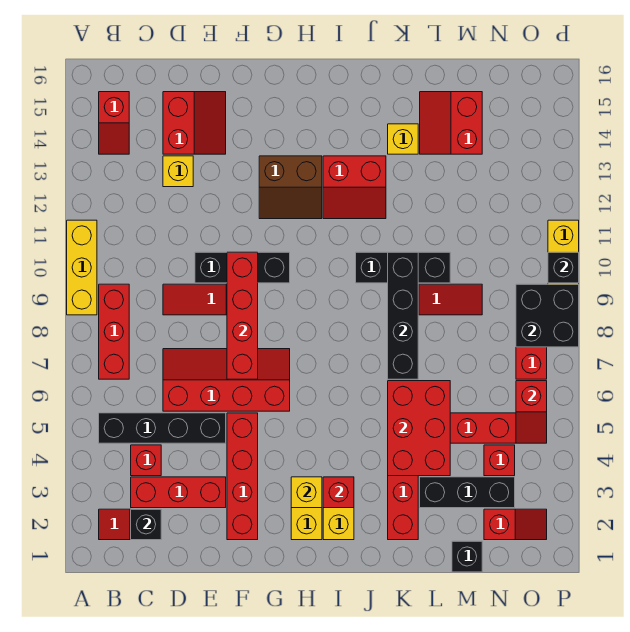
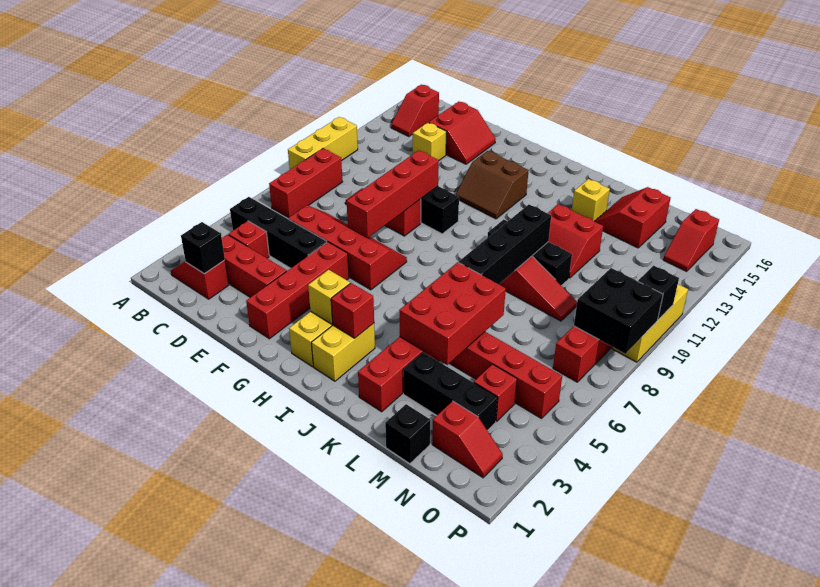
red 2x2 slope [323,156,386,219] -> red 2x2 slope moved to [548,204,603,278]
red 1x2 slope [516,381,547,443] -> red 1x2 slope moved to [663,209,719,271]

